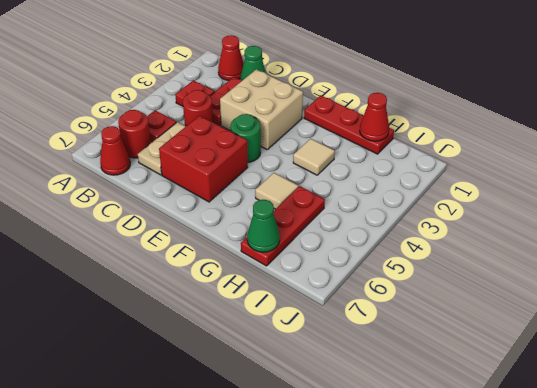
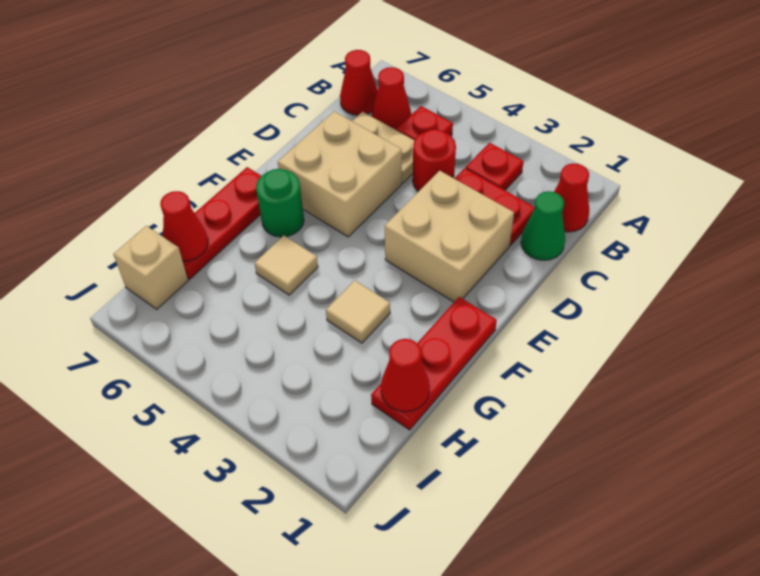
red 1x1 round brick [118,110,151,158] -> red 1x1 cone [372,67,411,130]
red 2x2 brick [159,116,248,202] -> tan 2x2 brick [278,112,402,237]
green 1x1 round brick [231,114,261,162] -> green 1x1 round brick moved to [256,169,304,237]
red 1x3 plate [241,186,325,266] -> red 1x3 plate turned to [183,167,261,279]
green 1x1 cone [247,200,280,252] -> red 1x1 cone [160,191,208,261]
none -> tan 1x1 brick [114,226,188,309]

